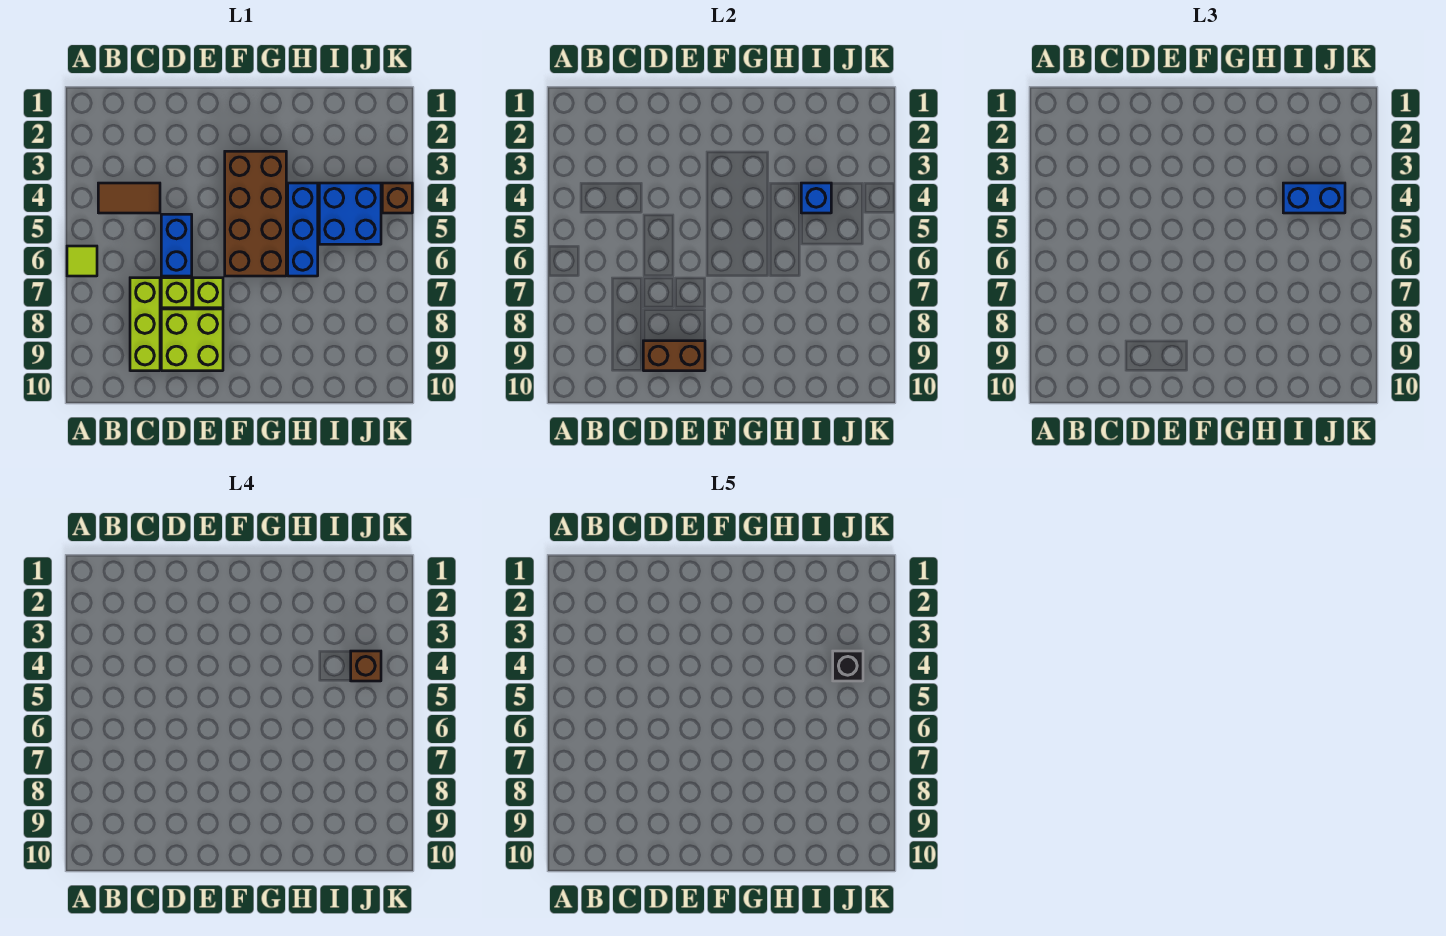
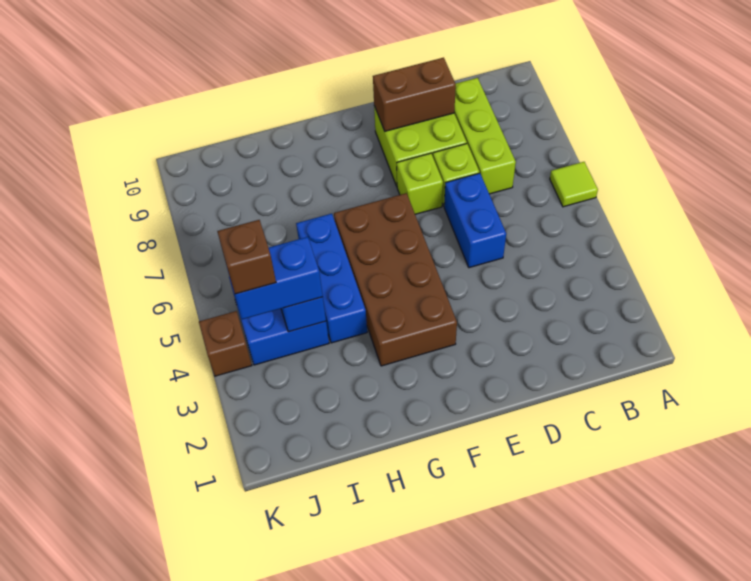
brown 1x2 tile [98,183,160,213] -> none
black 1x1 brick [833,651,863,681] -> none

